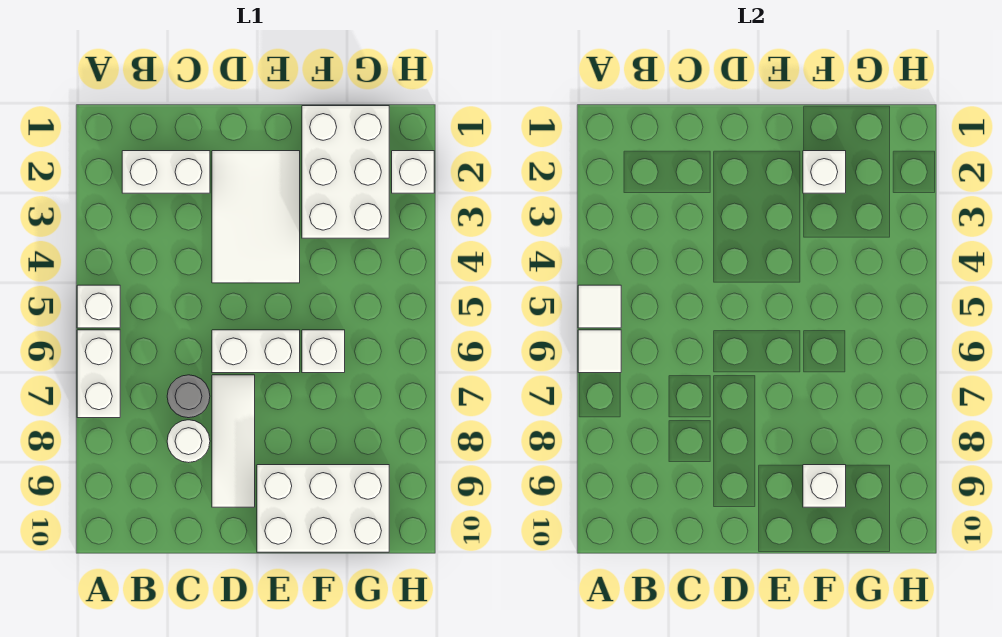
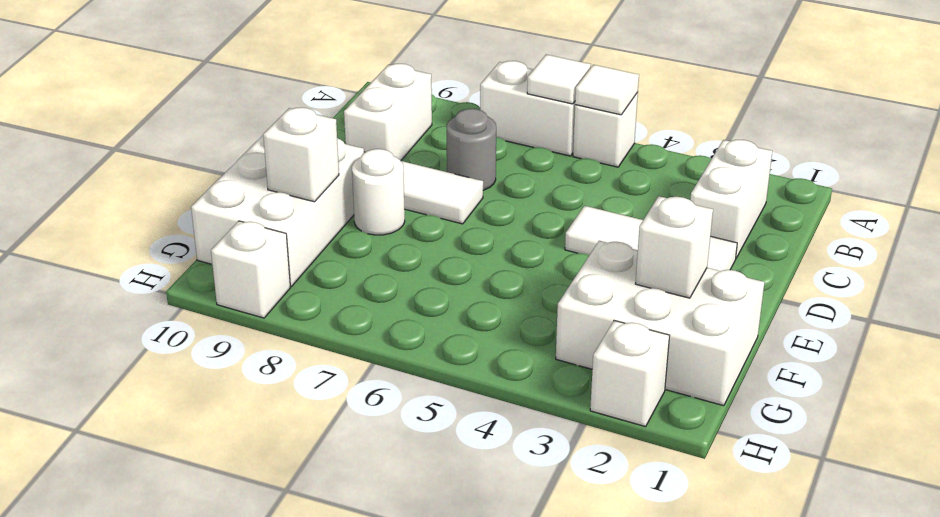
white 1x1 round brick [167,420,210,463] -> white 1x1 round brick moved to [352,149,405,235]
white 2x3 tile [212,151,300,283] -> white 1x3 tile [565,206,737,271]
white 1x2 brick [212,330,300,373] -> white 1x2 brick moved to [344,64,432,160]
white 1x1 brick [302,330,345,373] -> white 1x1 brick moved to [211,221,291,318]

